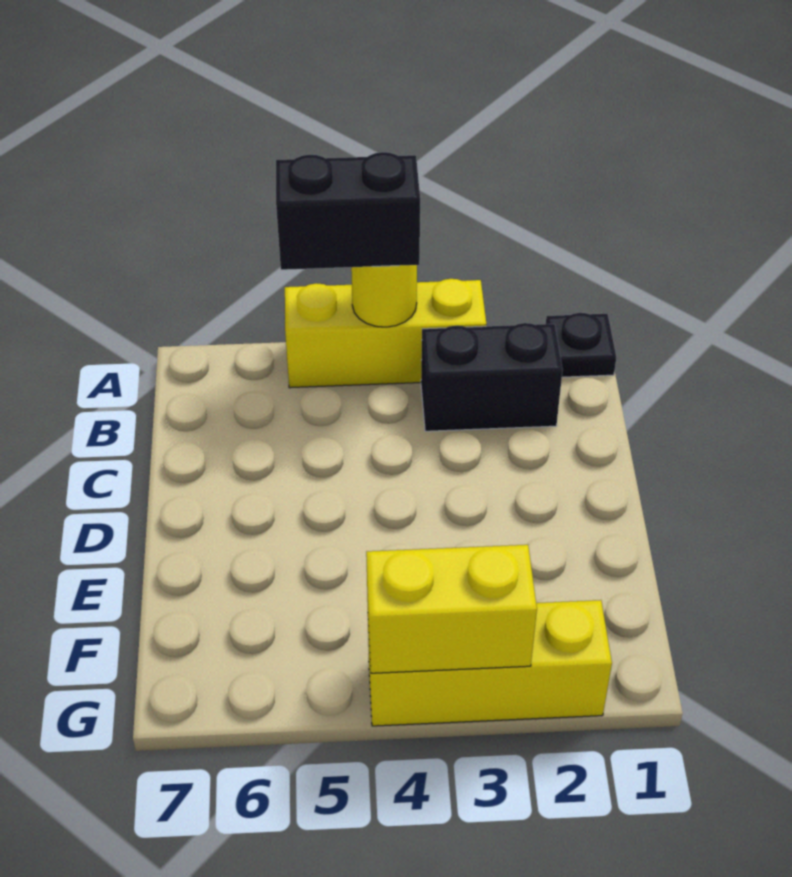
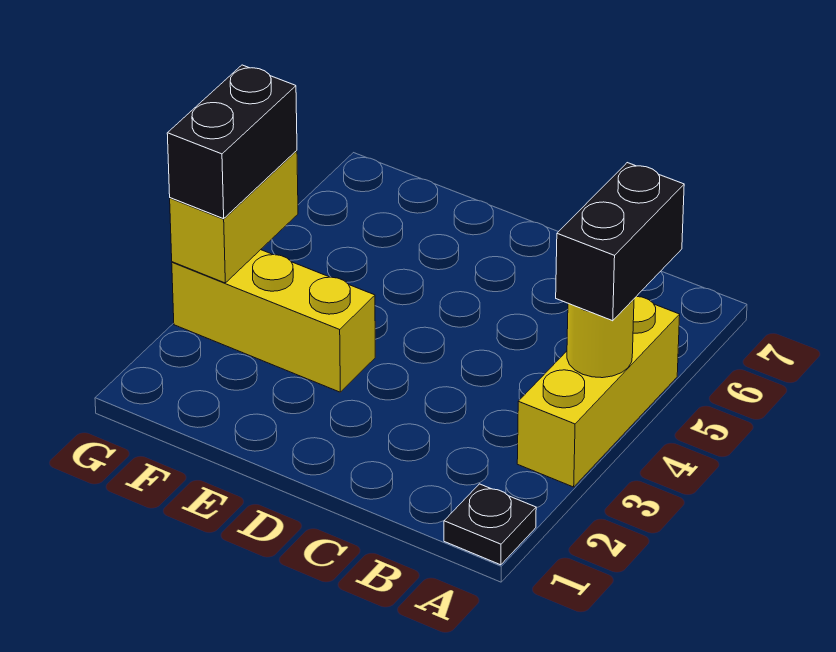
black 1x2 brick [421,323,563,431] -> black 1x2 brick moved to [167,65,297,219]
yellow 1x3 brick [368,600,612,726] -> yellow 1x3 brick turned to [172,250,375,392]

